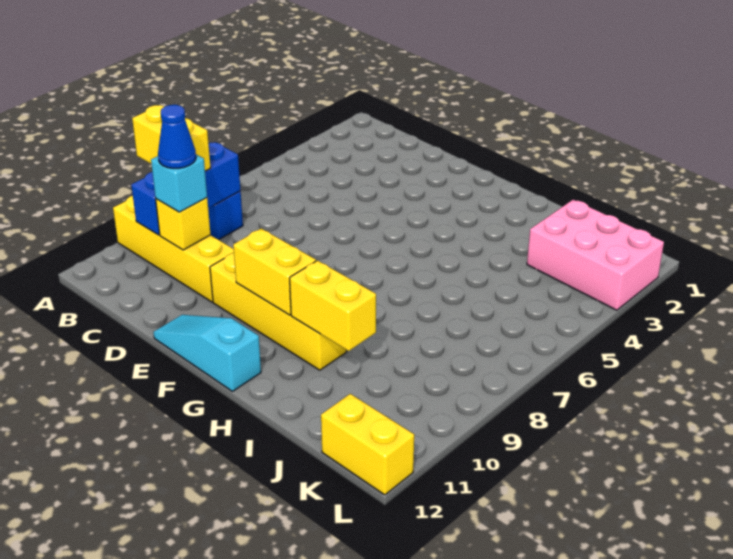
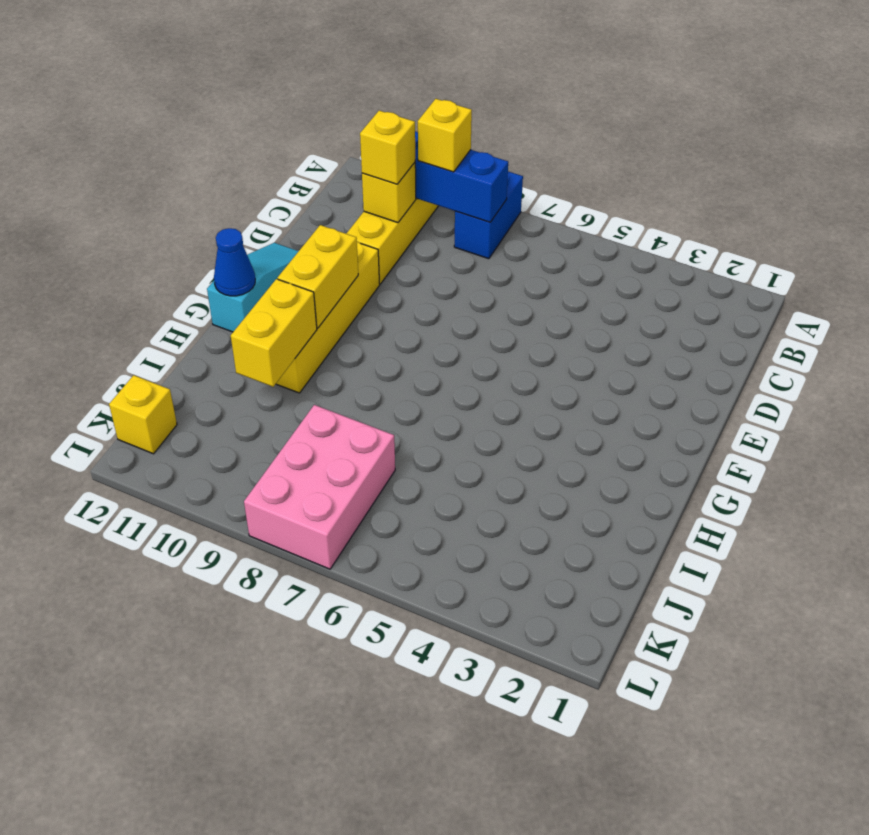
yellow 1x2 brick [132,105,211,171] -> yellow 1x1 brick [418,99,472,172]
cyan 1x1 brick [151,154,207,212] -> yellow 1x1 brick [360,111,415,184]
blue 1x1 cone [158,105,196,168] -> blue 1x1 cone moved to [214,228,255,296]
pink 2x3 brick [527,200,664,310] -> pink 2x3 brick moved to [244,405,395,569]
yellow 1x2 brick [321,394,414,495] -> yellow 1x1 brick [109,375,177,454]

